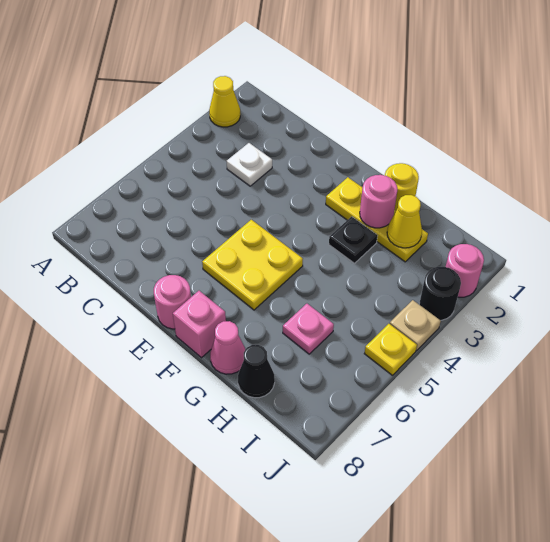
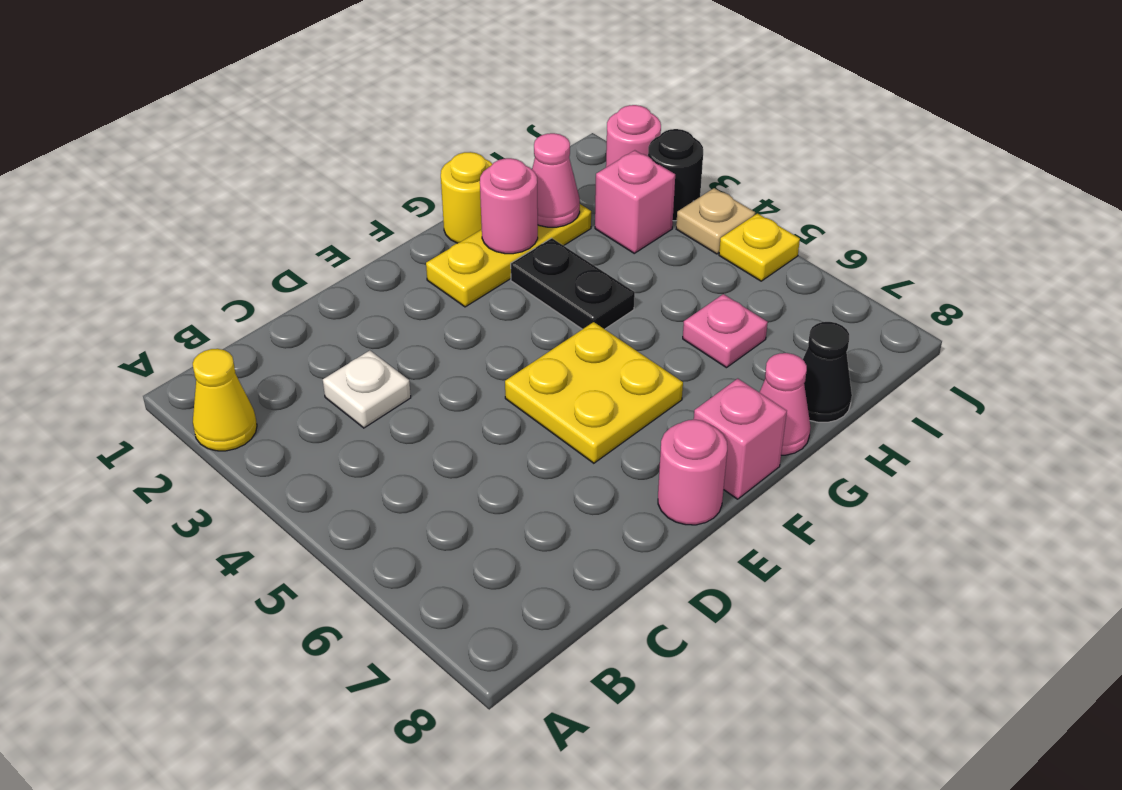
black 1x1 plate [329,217,378,263] -> black 1x2 plate [511,238,635,329]
yellow 1x1 cone [387,195,422,248] -> pink 1x1 cone [532,133,580,227]
none -> pink 1x1 brick [595,150,675,253]

